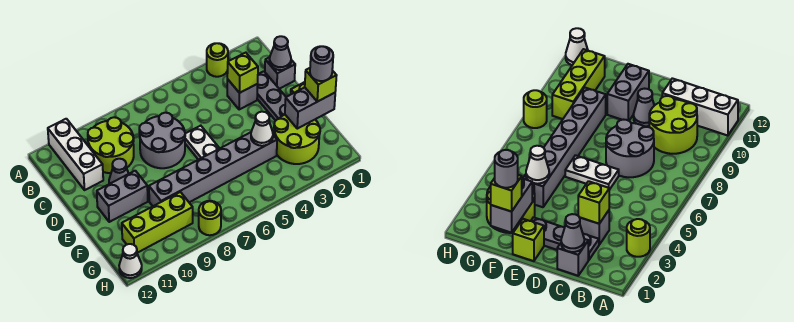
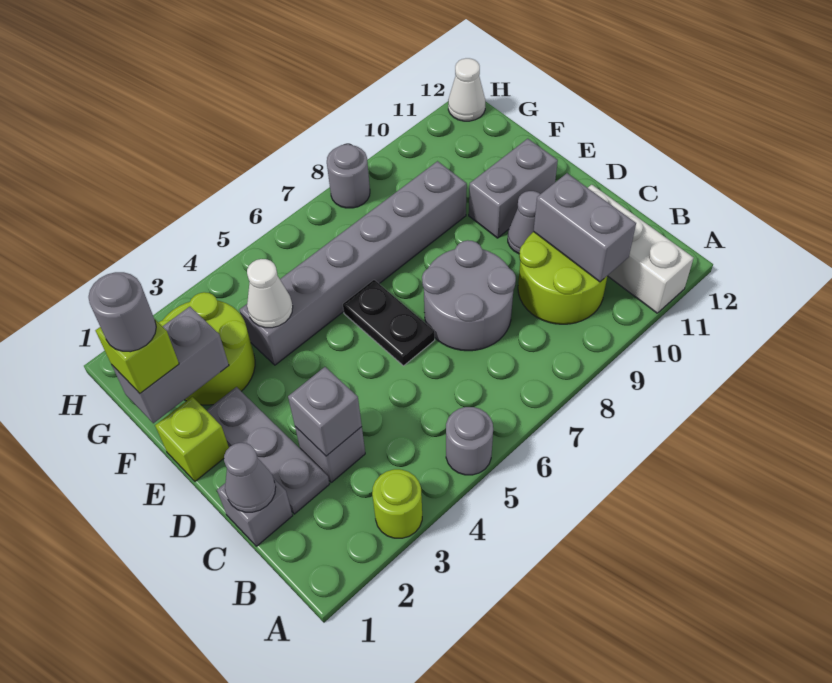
none -> grey 1x1 round brick [446,407,493,475]
none -> grey 1x2 brick [534,173,636,282]
lime 1x1 brick [227,53,258,93] -> grey 1x1 brick [288,367,362,456]
white 1x2 plate [185,126,220,160] -> black 1x2 plate [343,280,435,366]
lime 1x3 brick [122,192,193,253] -> none
lime 1x1 round brick [199,201,221,235] -> grey 1x1 round brick [327,144,370,208]

